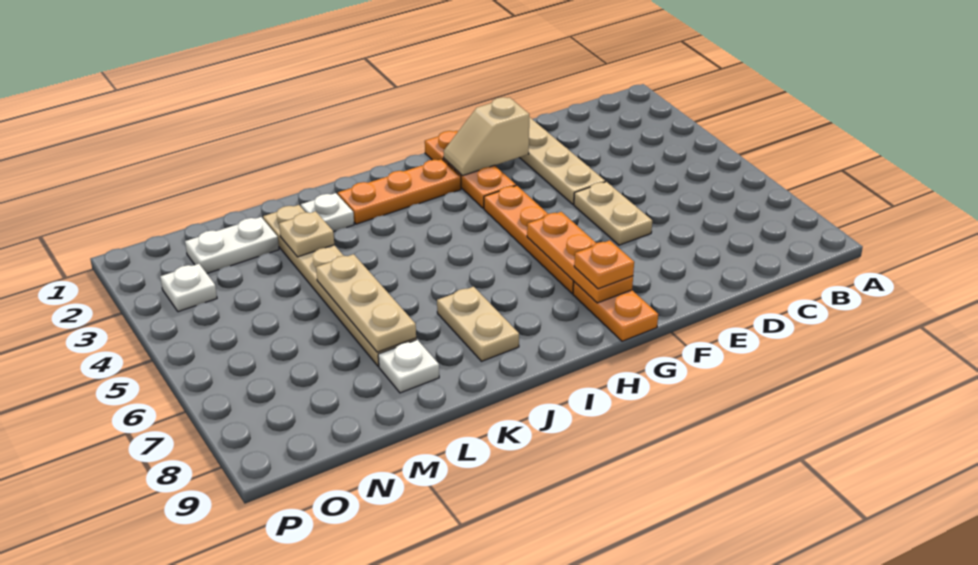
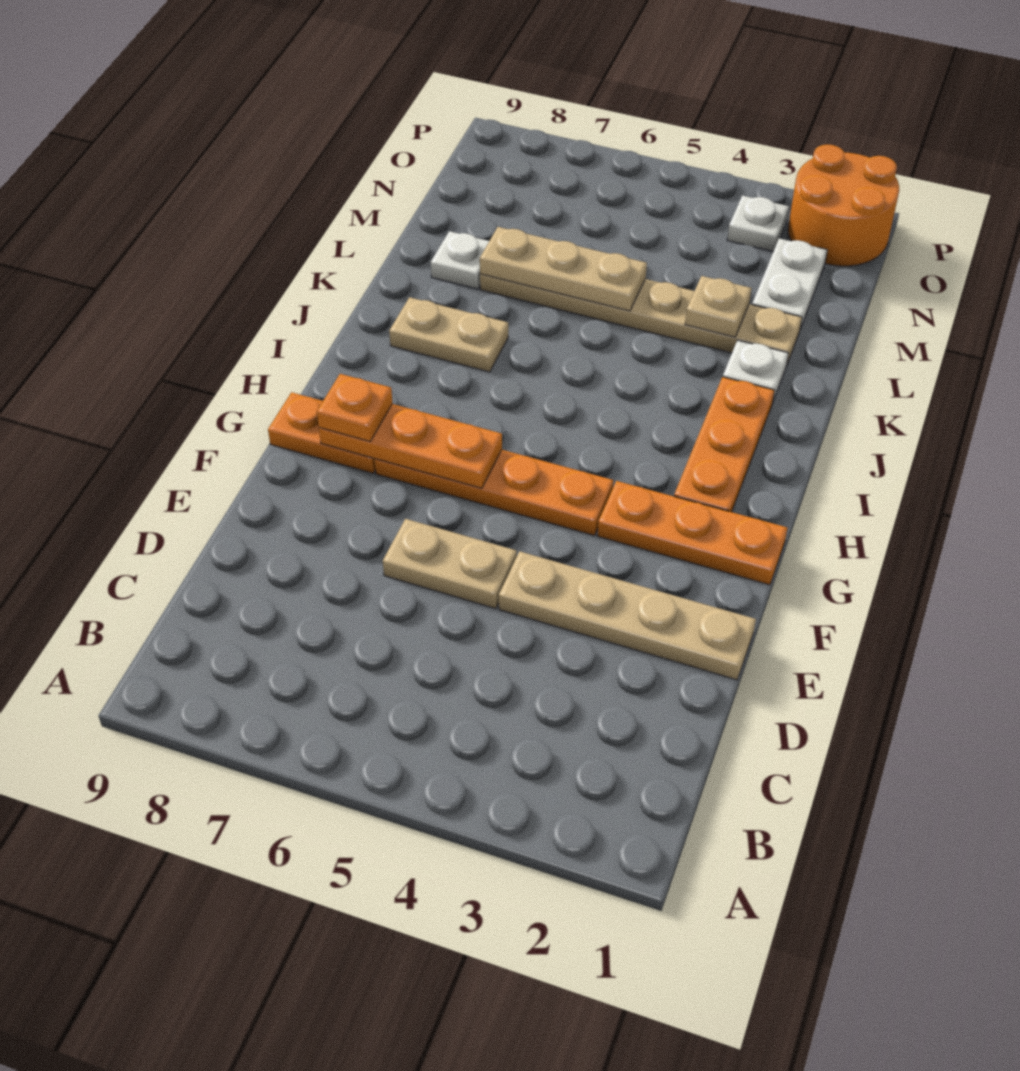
tan 1x2 slope [444,97,529,176] -> none
none -> orange 2x2 round brick [788,144,899,266]

